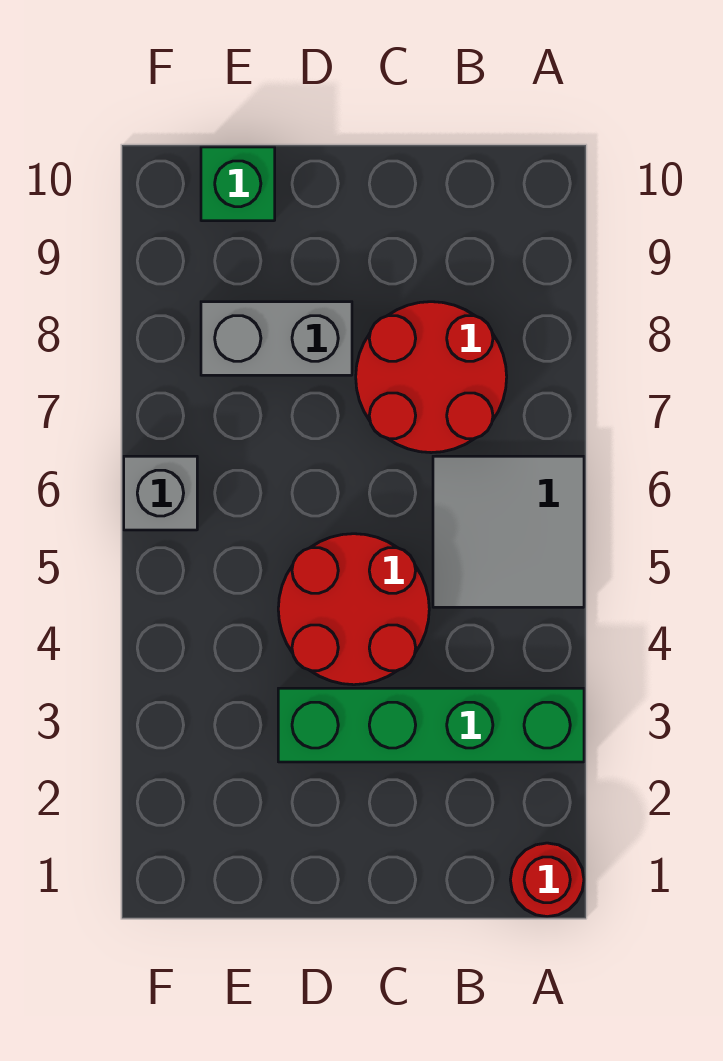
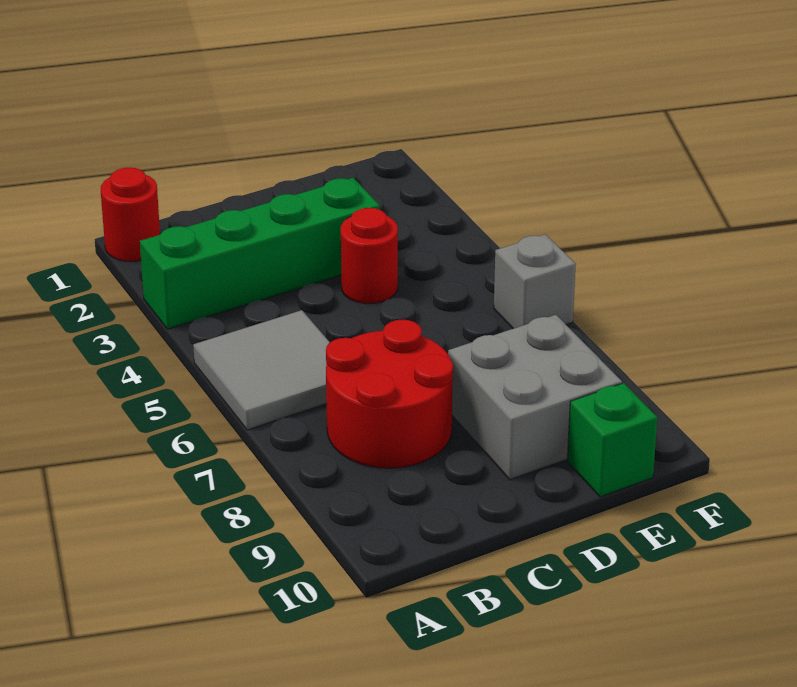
red 2x2 round brick [278,534,429,685] -> red 1x1 round brick [341,208,398,304]
grey 1x2 brick [201,302,352,375] -> grey 2x2 brick [448,315,622,480]

